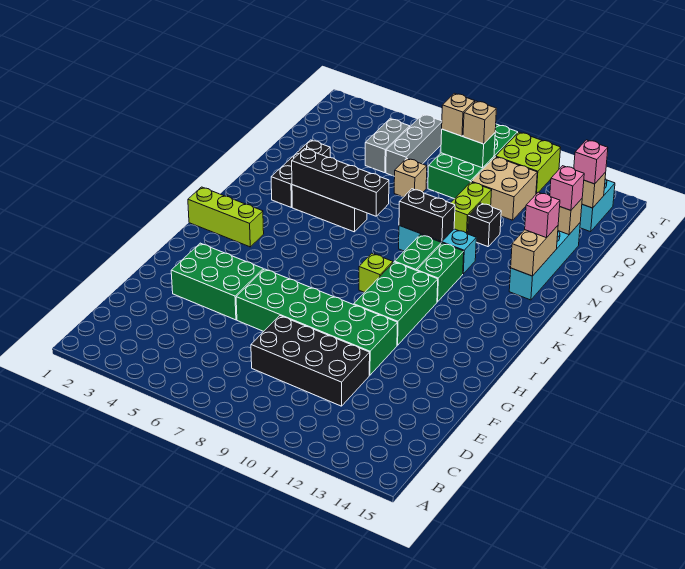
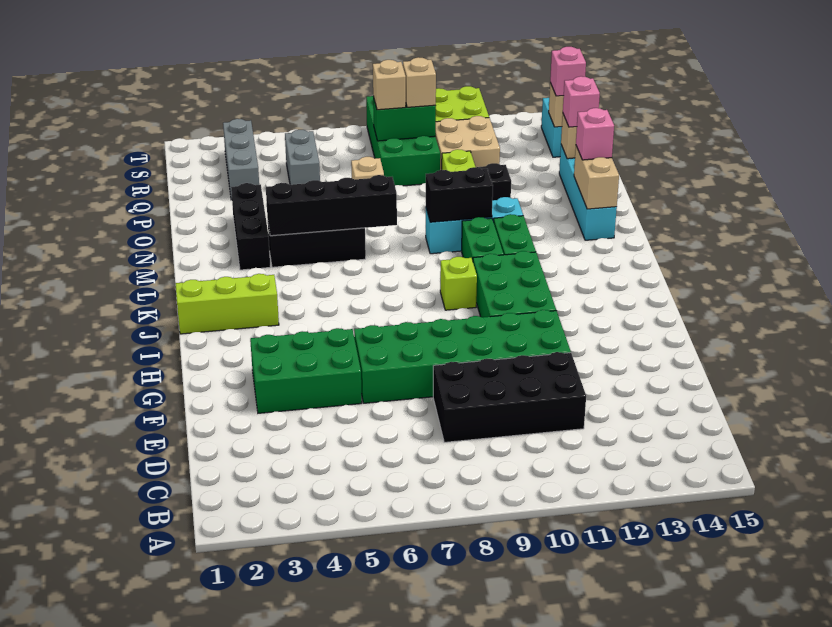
grey 1x3 brick [386,114,442,176] -> grey 1x3 brick moved to [223,119,259,200]

